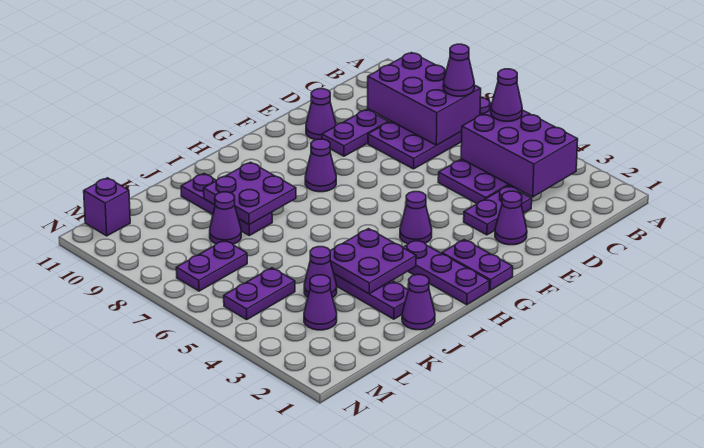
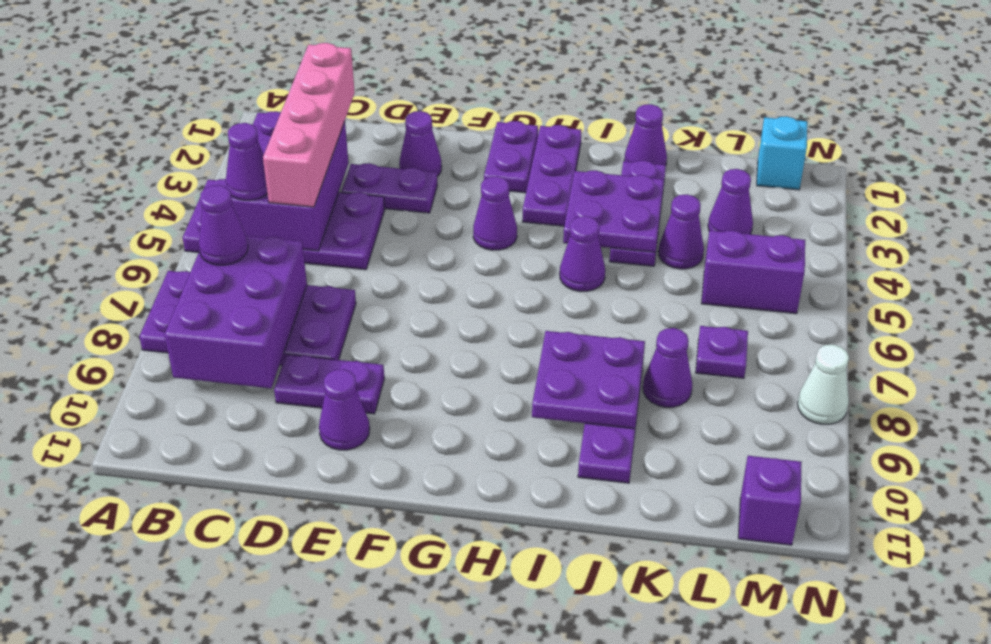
none -> pink 1x4 brick [263,43,355,207]
purple 1x1 cone [305,139,336,192] -> purple 1x1 cone moved to [560,216,605,291]
purple 1x2 plate [224,268,295,320] -> purple 1x2 brick [701,230,805,314]
purple 1x2 plate [176,240,247,291] -> purple 1x1 plate [696,326,748,378]
none -> cyan 1x1 brick [757,116,807,190]
none -> white 1x1 cone [798,345,849,424]

